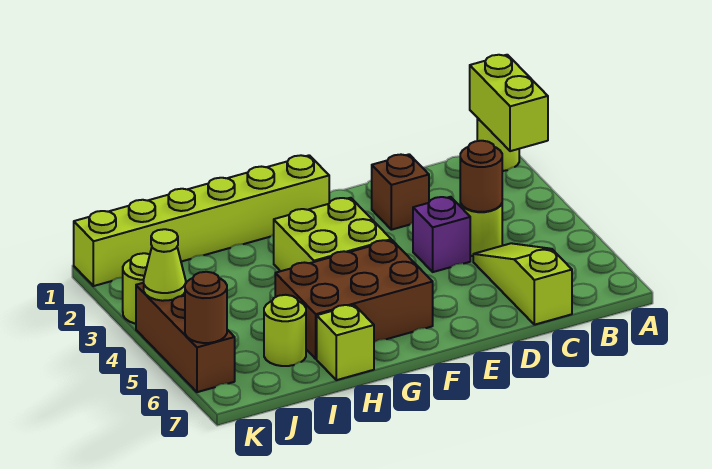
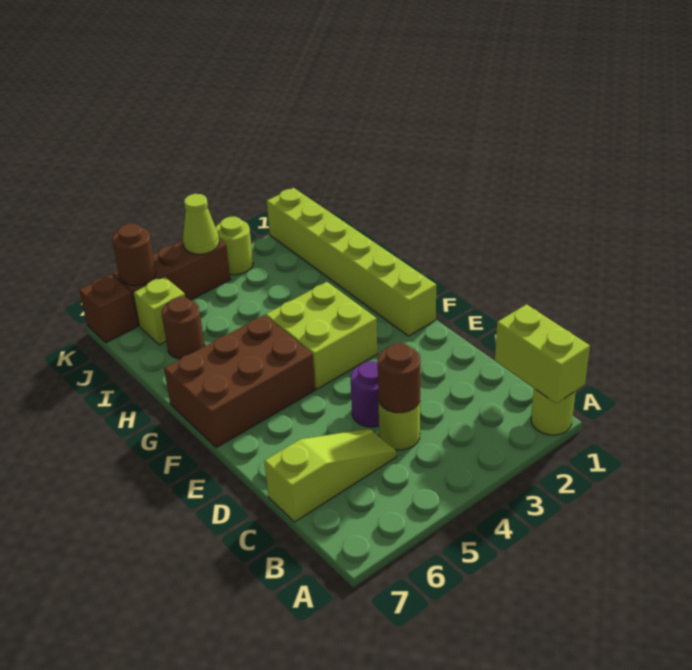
lime 1x2 brick [470,55,548,151] -> lime 1x2 brick turned to [495,304,590,403]
brown 1x1 brick [372,154,429,230] -> brown 1x1 brick moved to [79,275,137,343]
purple 1x1 brick [413,197,470,272] -> purple 1x1 round brick [351,361,379,427]
brown 2x3 brick [275,240,433,359] -> brown 2x3 brick turned to [164,315,315,448]
lime 1x1 brick [317,305,374,380] -> lime 1x1 brick moved to [133,277,185,345]
lime 1x1 round brick [264,295,306,366] -> brown 1x1 round brick [161,297,205,359]

